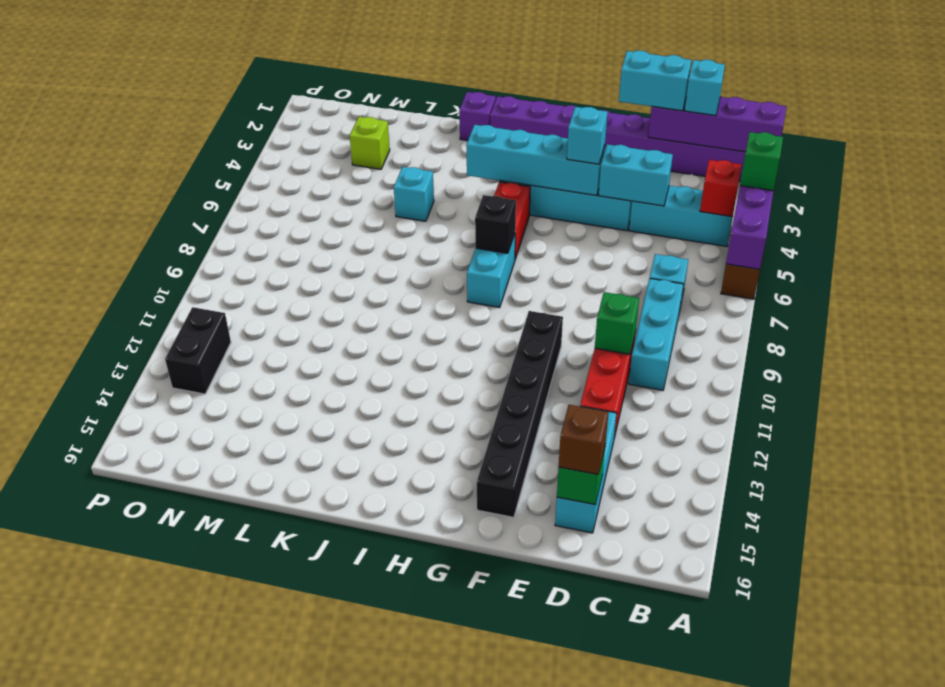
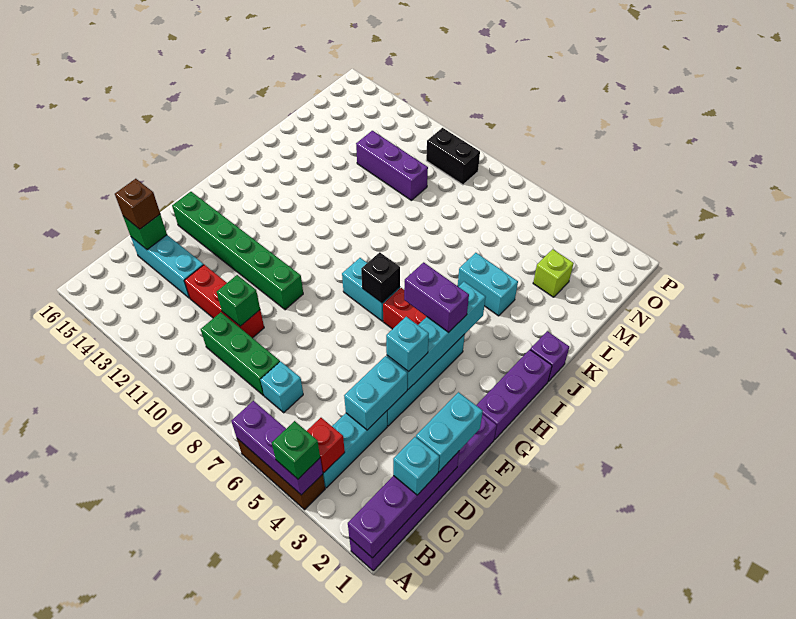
cyan 1x3 brick [629,278,683,390] -> green 1x3 brick [201,312,280,395]
black 1x6 brick [477,311,563,517] -> green 1x6 brick [172,192,303,310]
none -> purple 1x2 brick [404,262,469,333]
cyan 1x1 brick [394,167,434,221] -> cyan 1x2 brick [458,253,518,316]
none -> purple 1x3 brick [356,131,428,200]
black 1x2 brick [165,307,231,394] -> black 1x2 brick moved to [426,128,480,185]

